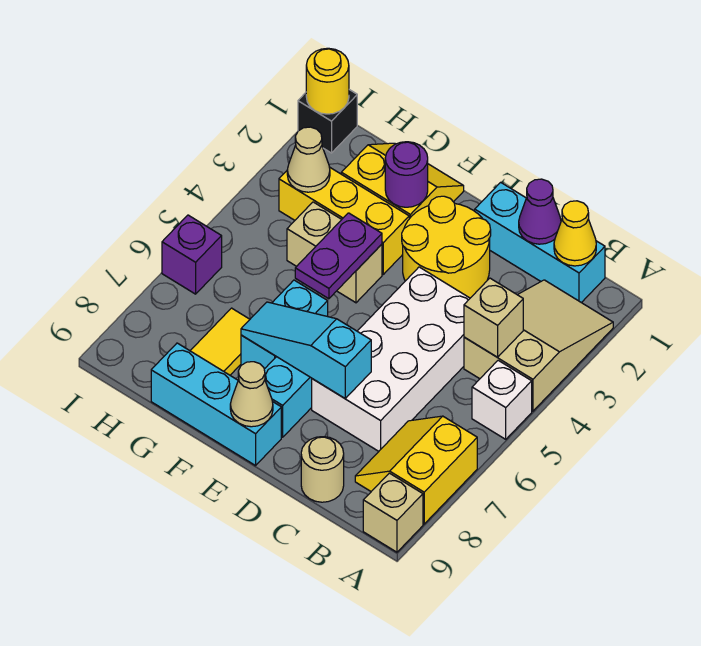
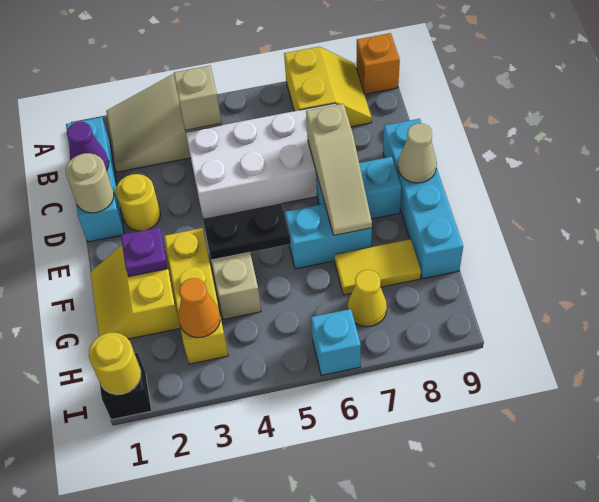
white 1x1 brick [472,360,532,439] -> none
yellow 2x2 slope [355,416,477,524] -> yellow 2x2 slope turned to [284,47,372,127]
tan 1x1 brick [363,473,423,552] -> orange 1x1 brick [356,33,400,94]
yellow 1x1 cone [554,201,596,266] -> yellow 1x1 cone moved to [348,270,387,327]
tan 1x1 round brick [301,437,344,502] -> tan 1x1 round brick moved to [66,153,114,213]
yellow 2x2 round brick [402,196,491,298] -> yellow 1x1 round brick [116,174,160,231]
cyan 1x3 slope [241,302,371,398] -> tan 1x3 slope [306,104,372,235]
cyan 1x3 brick [151,343,281,466] -> cyan 1x4 brick [383,119,463,279]
purple 1x1 round brick [385,142,428,207] -> purple 1x1 plate [121,227,168,276]
purple 1x2 plate [295,213,382,299] -> black 1x2 plate [203,203,291,260]
tan 1x1 cone [287,127,330,192] -> orange 1x1 cone [179,278,220,338]
purple 1x1 brick [162,215,222,294] -> cyan 1x1 brick [311,309,361,376]

